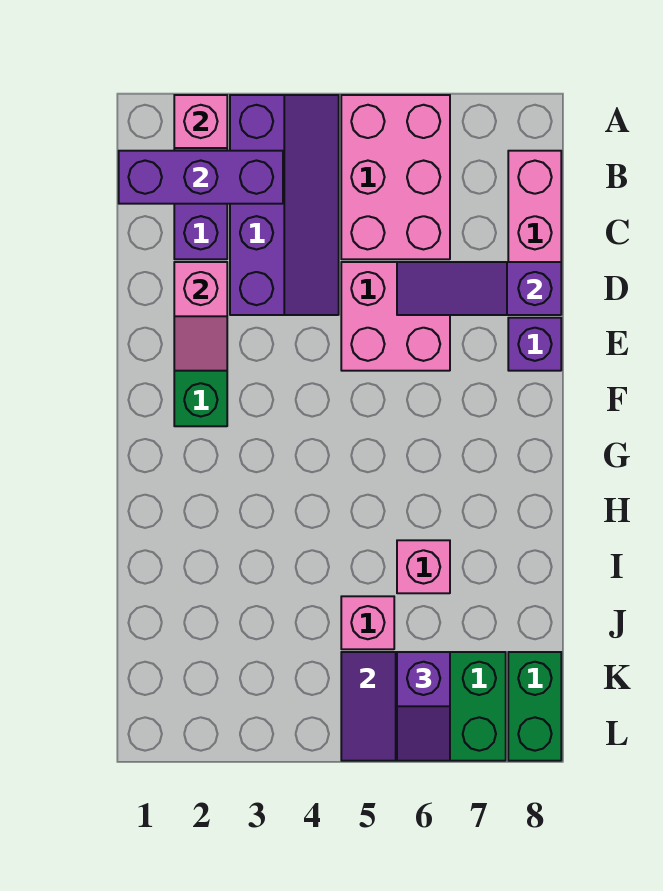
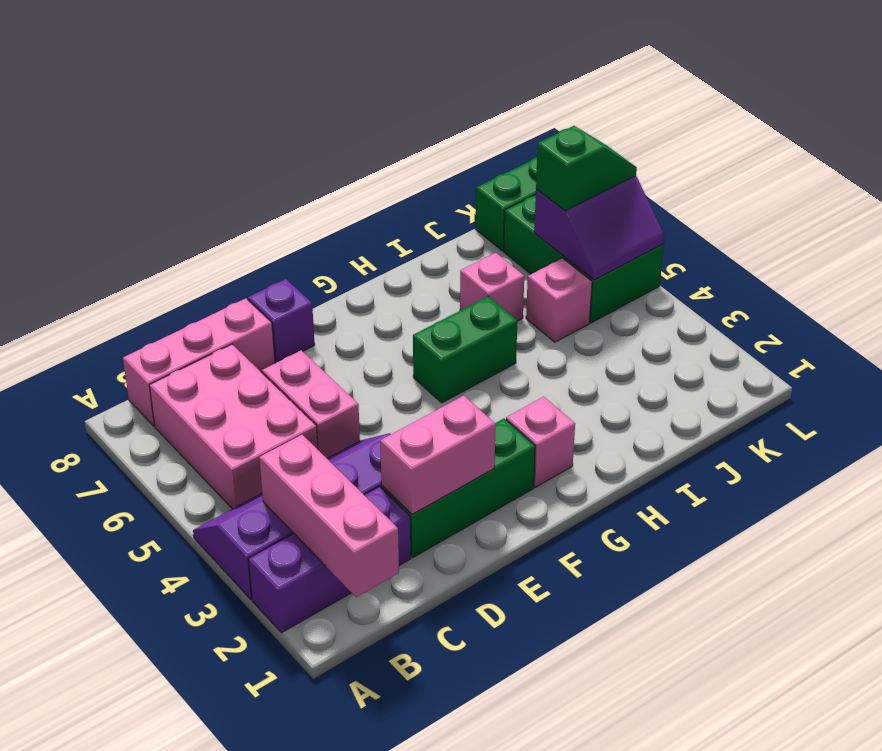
pink 1x1 brick [174,95,227,148] -> pink 1x1 brick moved to [506,396,575,487]
pink 2x3 brick [341,95,450,259] -> pink 2x3 brick turned to [149,344,318,509]
purple 1x3 brick [119,151,283,204] -> pink 1x3 brick [259,435,399,597]
pink 1x2 slope [174,262,227,371] -> pink 1x2 brick [380,396,496,514]
pink 2x2 brick [341,262,450,371] -> pink 1x2 brick [262,350,360,458]
purple 1x3 slope [397,262,561,315] -> none
none -> green 1x2 brick [413,296,517,403]
purple 1x2 slope [397,652,450,761] -> green 1x2 slope [536,126,637,211]

